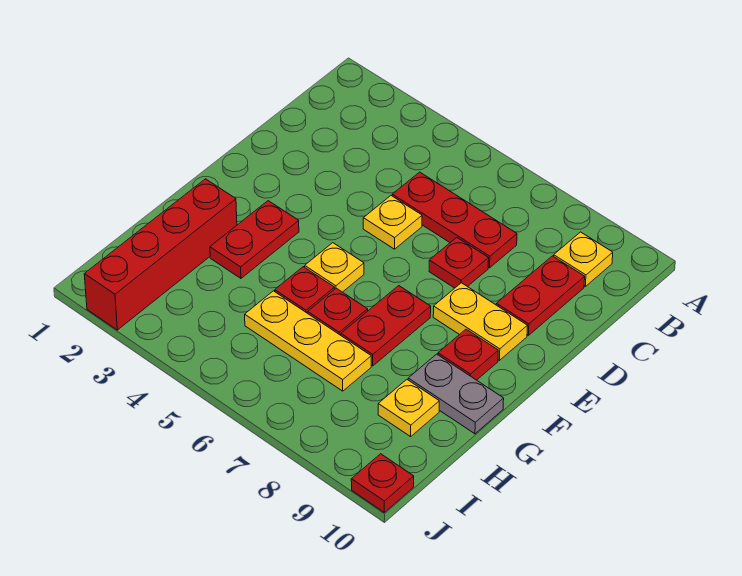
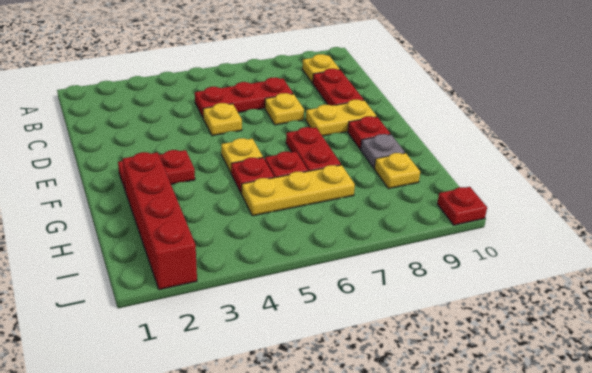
red 1x1 plate [429,238,489,288] -> yellow 1x1 plate [265,93,304,125]
red 1x2 plate [210,201,299,278] -> red 1x2 plate turned to [118,150,195,192]
grey 1x2 plate [408,354,504,434] -> grey 1x1 plate [361,134,405,168]

